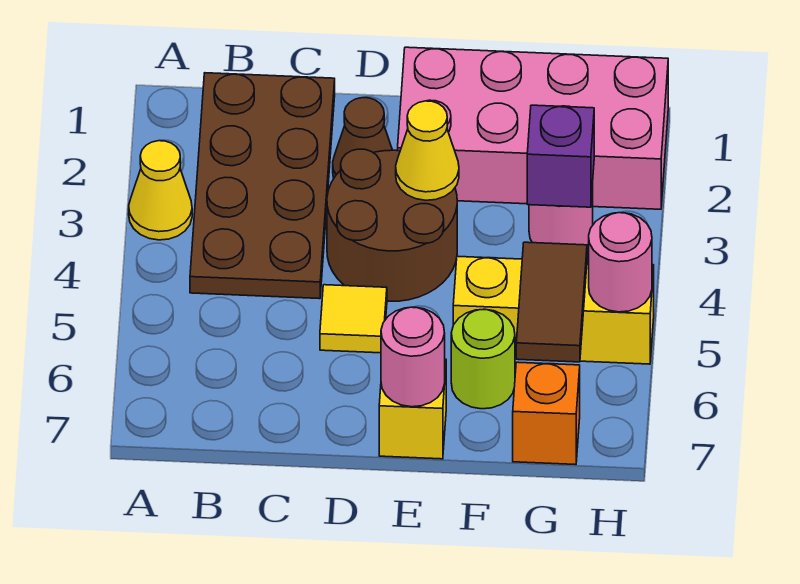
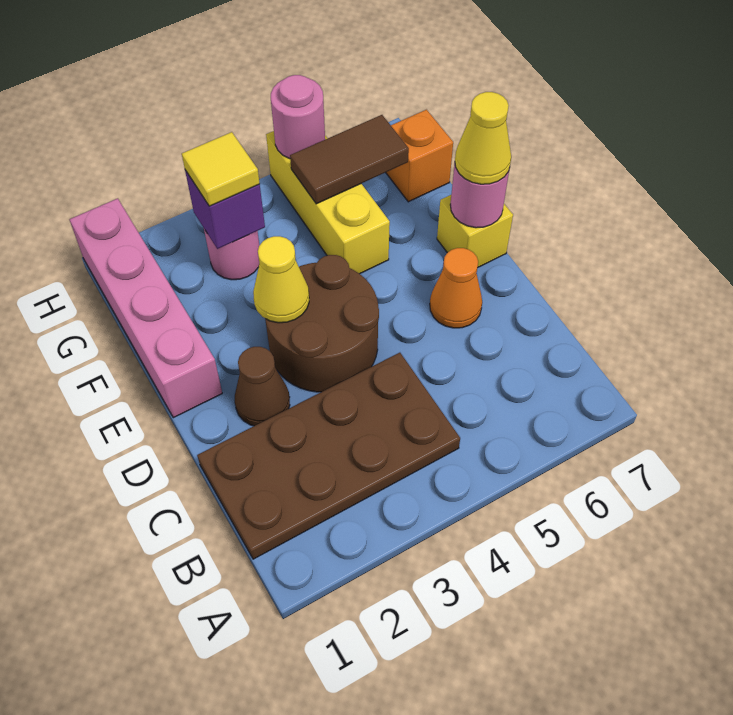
yellow 1x1 cone [129,141,192,240] -> yellow 1x1 cone moved to [455,92,511,184]
yellow 1x1 tile [320,285,387,353] -> yellow 1x1 tile moved to [182,132,260,206]
none -> orange 1x1 cone [430,248,482,328]
pink 2x4 brick [398,47,668,209] -> pink 1x4 brick [69,198,222,418]
lime 1x1 round brick [451,309,515,409] -> none

